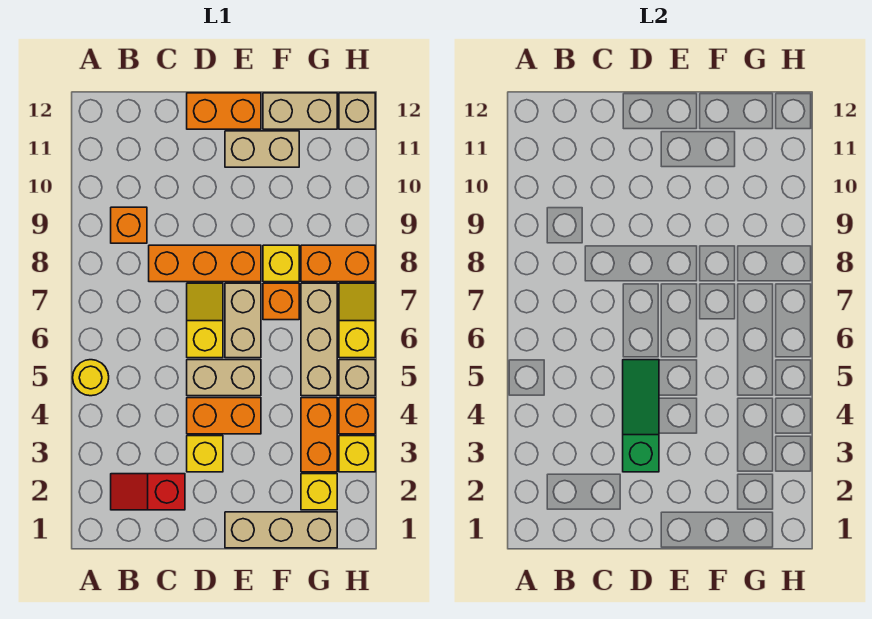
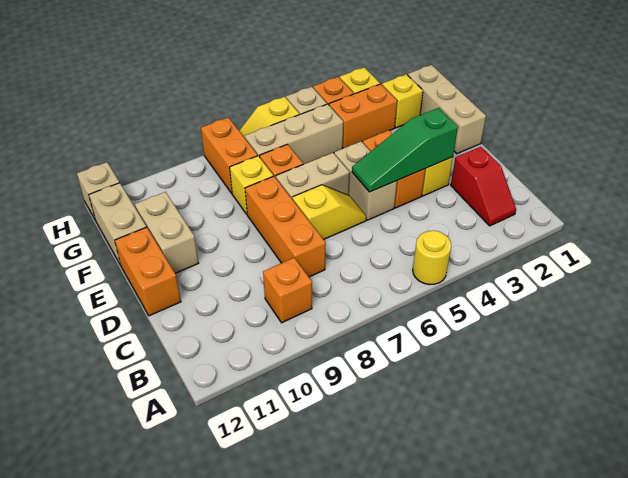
yellow 1x2 slope [187,283,223,358] -> yellow 1x2 slope turned to [292,185,366,240]

